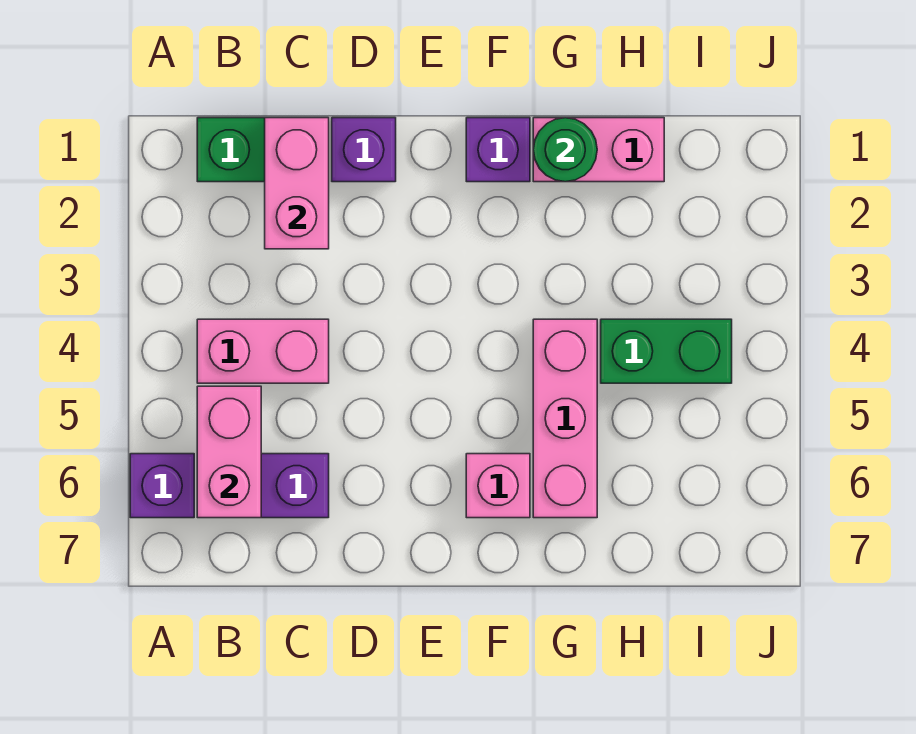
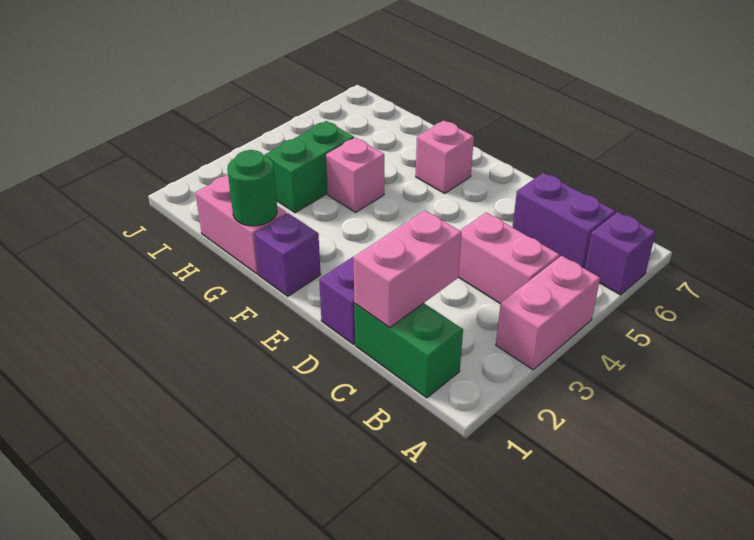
pink 1x2 brick [197,386,261,518] -> pink 1x2 brick moved to [496,256,600,370]
pink 1x3 brick [533,319,597,518] -> pink 1x1 brick [326,138,384,212]
green 1x2 brick [601,319,732,383] -> green 1x2 brick turned to [265,121,354,213]

